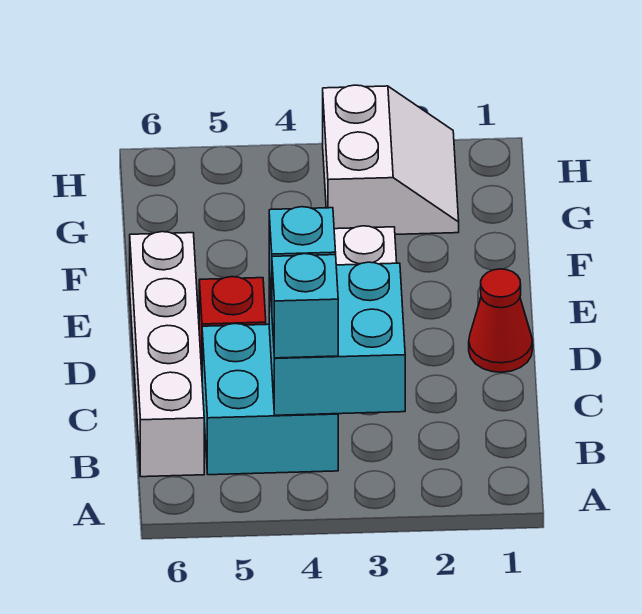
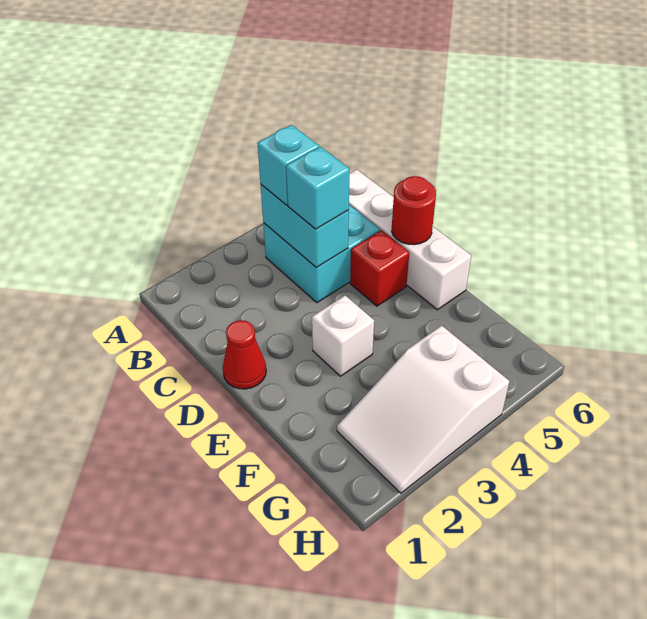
cyan 2x2 brick [269,262,405,415] -> cyan 1x2 brick [261,185,349,268]
none -> red 1x1 round brick [392,176,436,245]
white 2x2 slope [323,85,459,234] -> white 2x3 slope [337,326,509,493]

